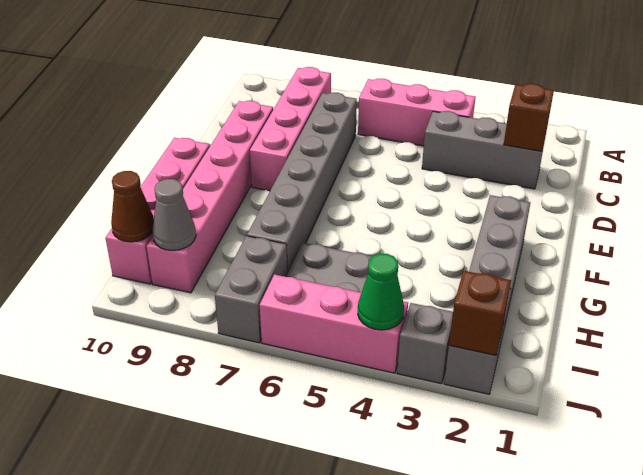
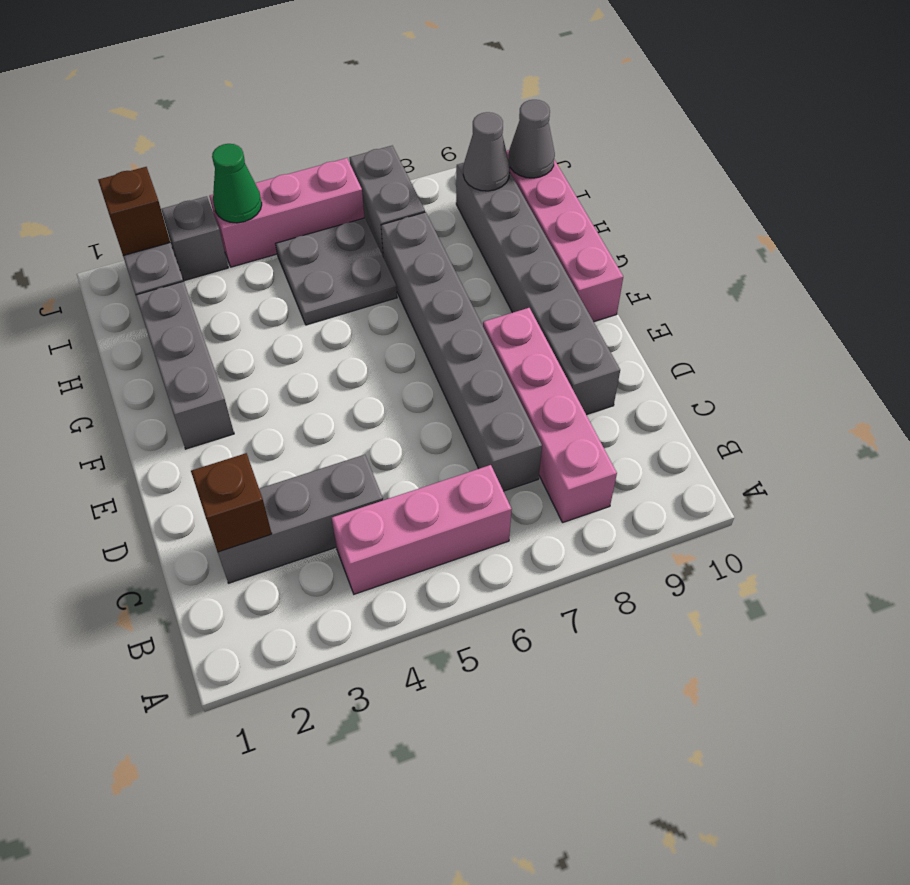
pink 1x6 brick [147,101,273,293] -> grey 1x6 brick [456,163,620,415]
brown 1x1 cone [111,171,154,242] -> grey 1x1 cone [508,100,555,178]

